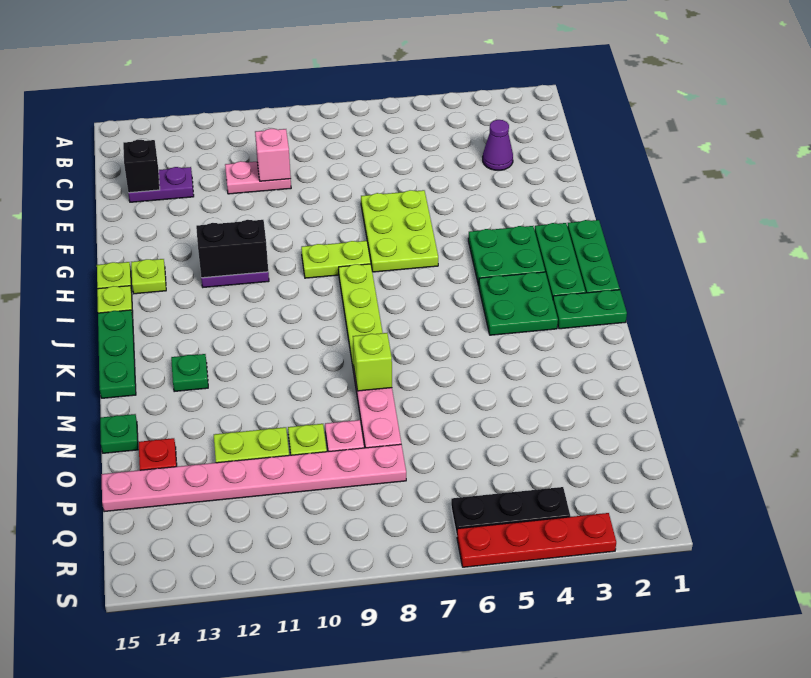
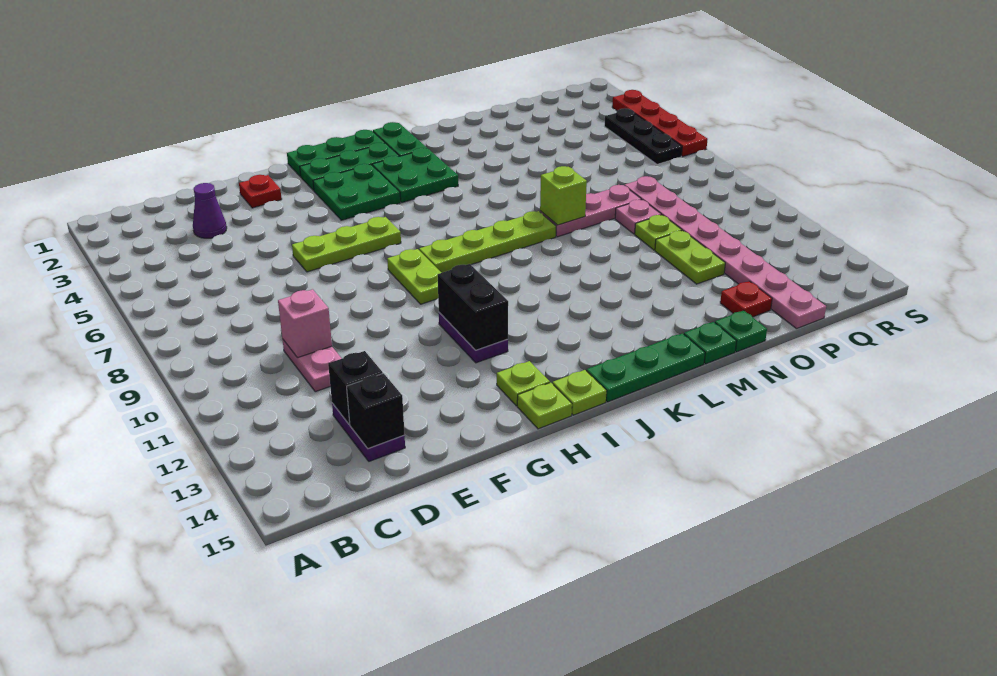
none -> black 1x1 brick [328,351,383,424]
none -> red 1x1 plate [239,175,282,208]
lime 2x3 plate [361,190,438,272] -> lime 1x3 plate [292,217,401,272]
green 1x1 plate [171,354,208,392] -> green 1x1 plate moved to [684,322,736,364]

